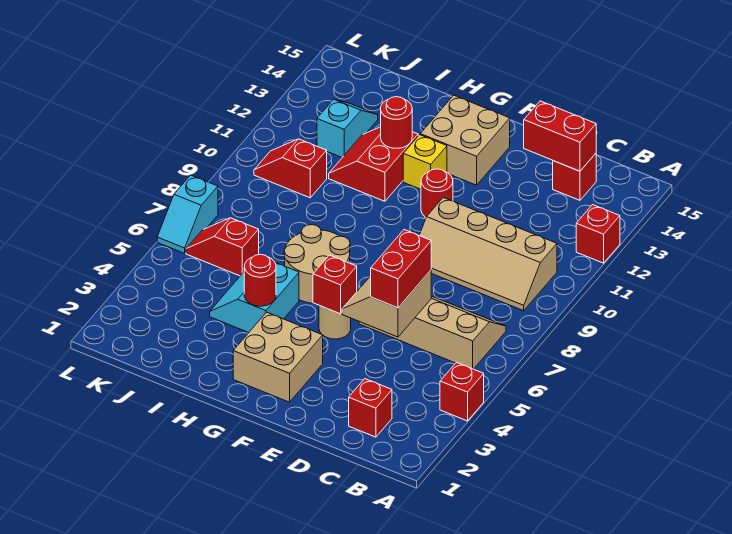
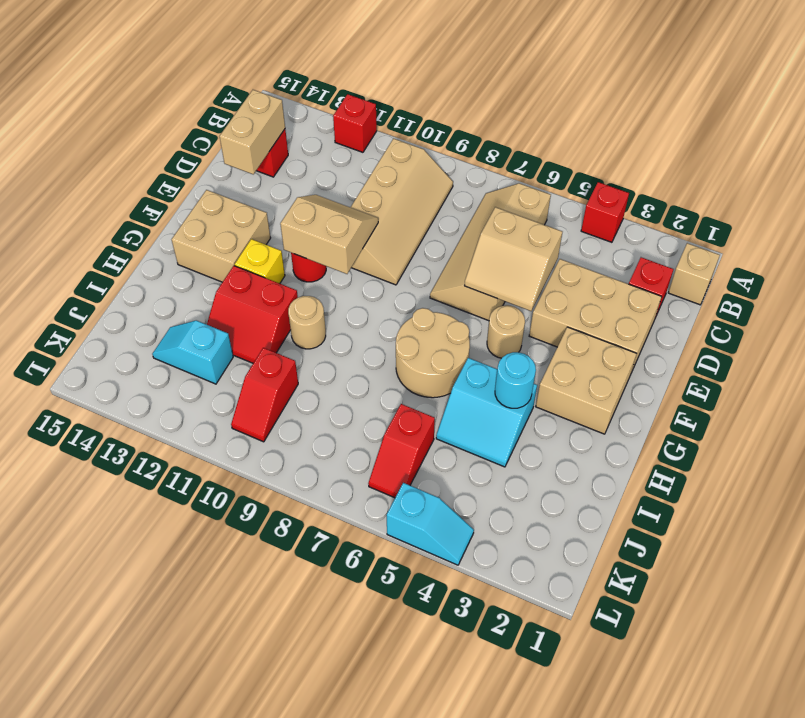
none -> tan 1x1 brick [668,243,720,305]
red 1x2 brick [524,101,596,171] -> tan 1x2 brick [219,90,285,174]
none -> tan 2x3 brick [529,259,662,373]
red 1x2 brick [371,230,431,308] -> none
none -> tan 2x2 slope [280,195,378,274]
red 1x1 brick [313,255,357,314] -> none
red 1x1 round brick [244,254,276,306] -> cyan 1x1 round brick [495,352,536,408]
none -> tan 1x1 round brick [288,296,326,349]
red 1x1 round brick [381,97,412,148] -> none
cyan 1x2 slope [157,175,218,253] -> cyan 1x2 slope moved to [387,483,474,565]

